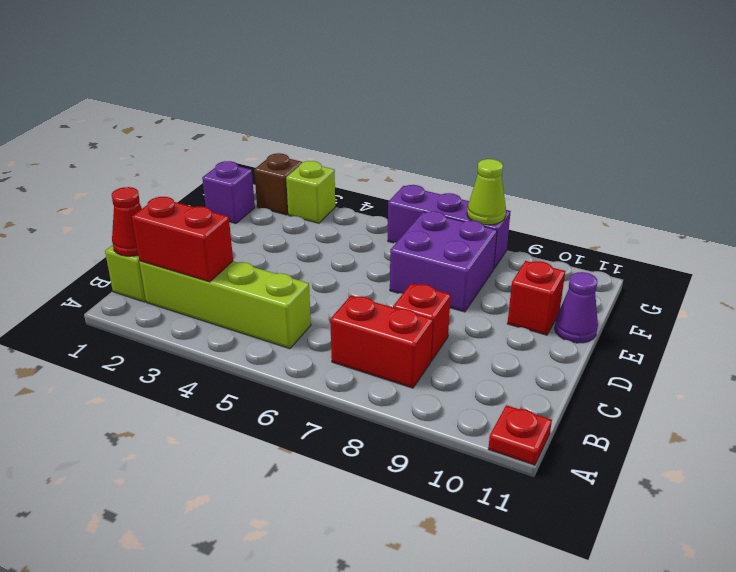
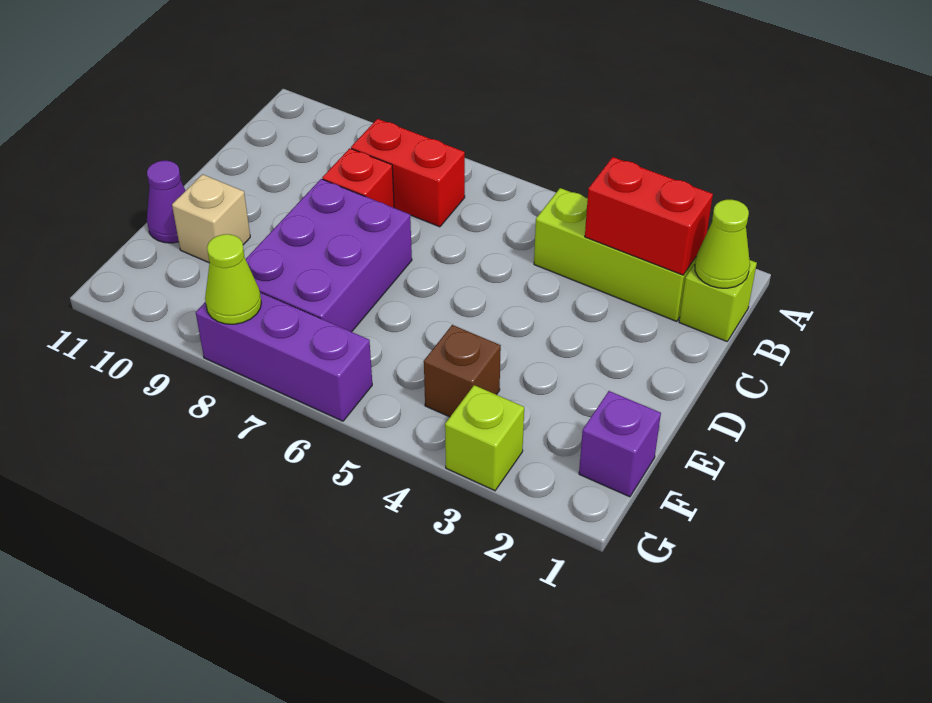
red 1x1 plate [488,405,552,465] -> none
red 1x1 cone [112,187,142,256] -> lime 1x1 cone [695,200,750,288]
lime 1x4 brick [139,261,311,349] -> lime 1x3 brick [534,188,696,321]
purple 2x2 brick [390,211,497,312] -> purple 2x3 brick [246,179,412,332]
red 1x1 brick [507,261,565,335] -> tan 1x1 brick [172,174,250,263]
brown 1x1 brick [254,153,302,215] -> brown 1x1 brick moved to [424,325,501,417]

